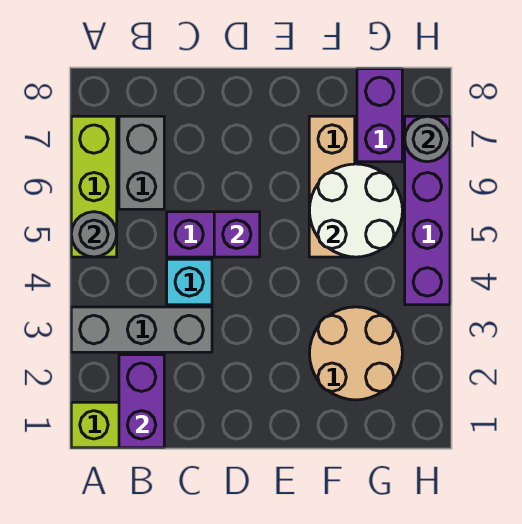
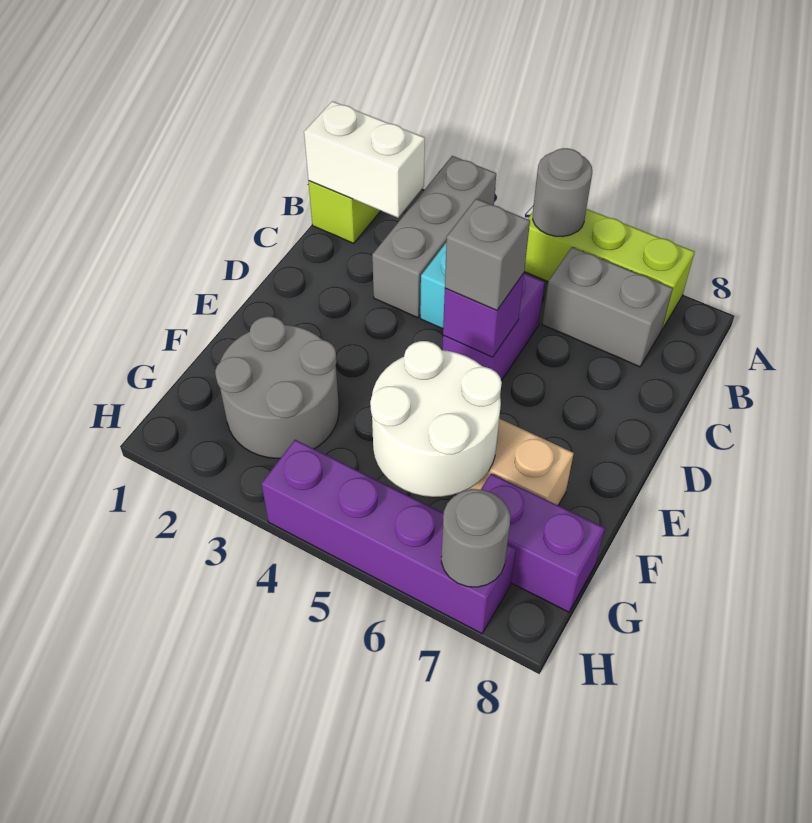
purple 1x2 brick [119,355,164,448] -> white 1x2 brick [304,101,425,218]
none -> grey 1x1 brick [445,199,530,310]
tan 2x2 round brick [309,307,402,400] -> grey 2x2 round brick [215,316,339,458]

